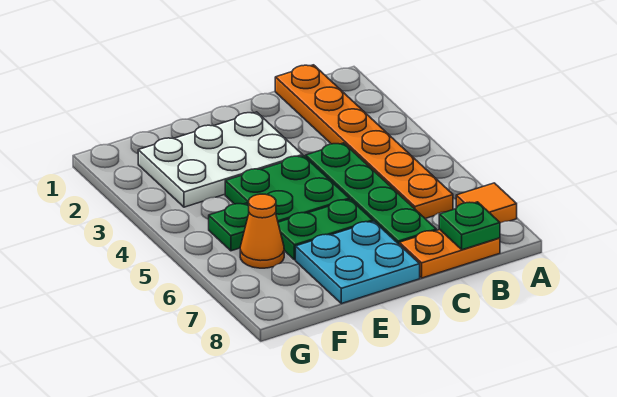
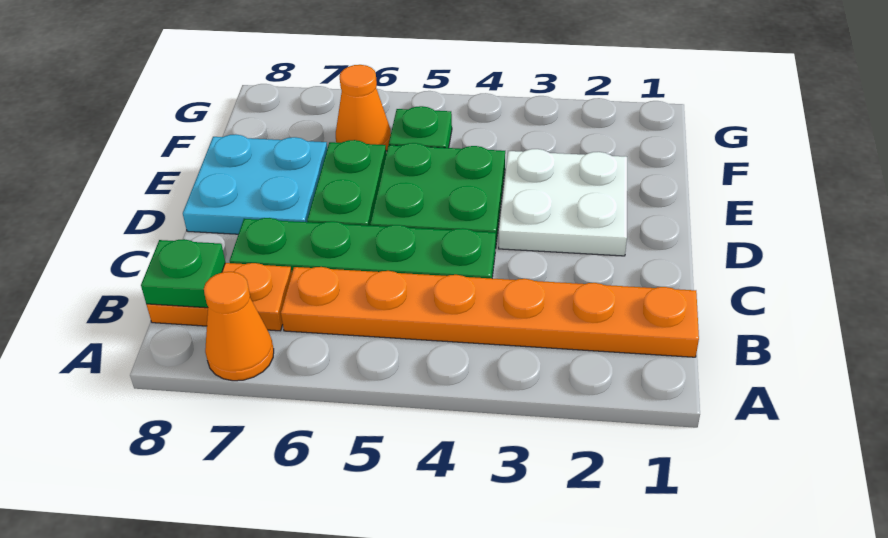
orange 1x1 tile [456,183,517,223] -> orange 1x1 cone [204,272,274,381]
orange 1x2 plate [399,229,500,278] -> orange 1x2 plate turned to [146,263,292,331]
white 2x3 plate [138,112,303,207] -> white 2x2 plate [499,149,627,256]

